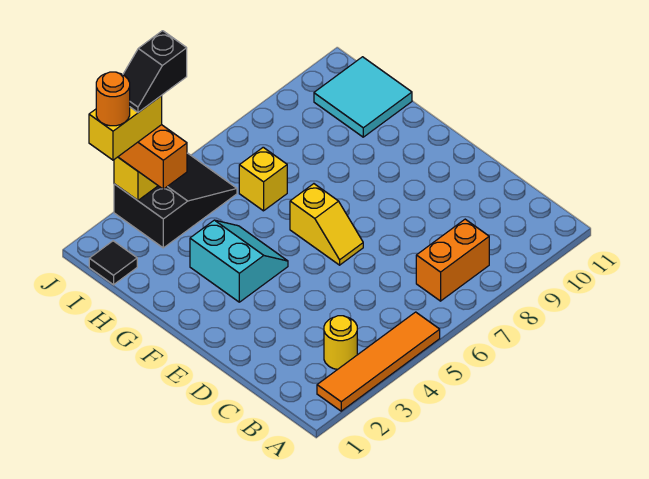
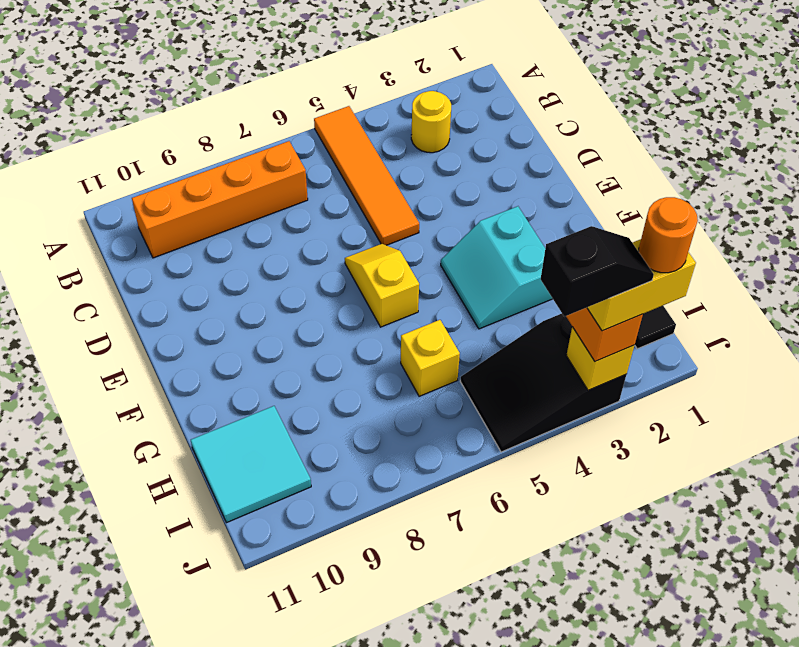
orange 1x4 tile [317,312,440,411] -> orange 1x4 tile turned to [314,106,419,245]
orange 1x2 brick [416,219,489,301] -> orange 1x4 brick [132,141,308,258]

